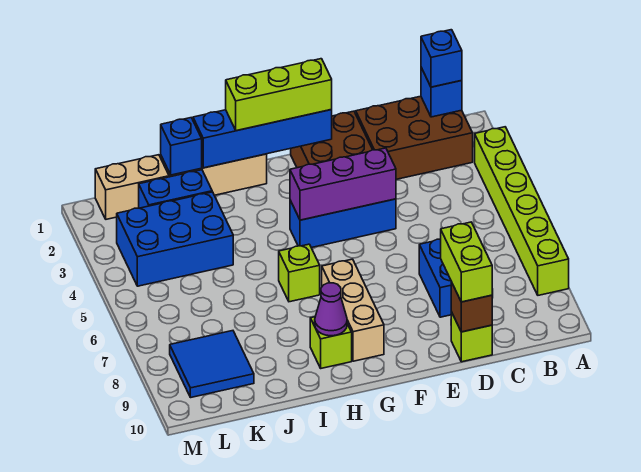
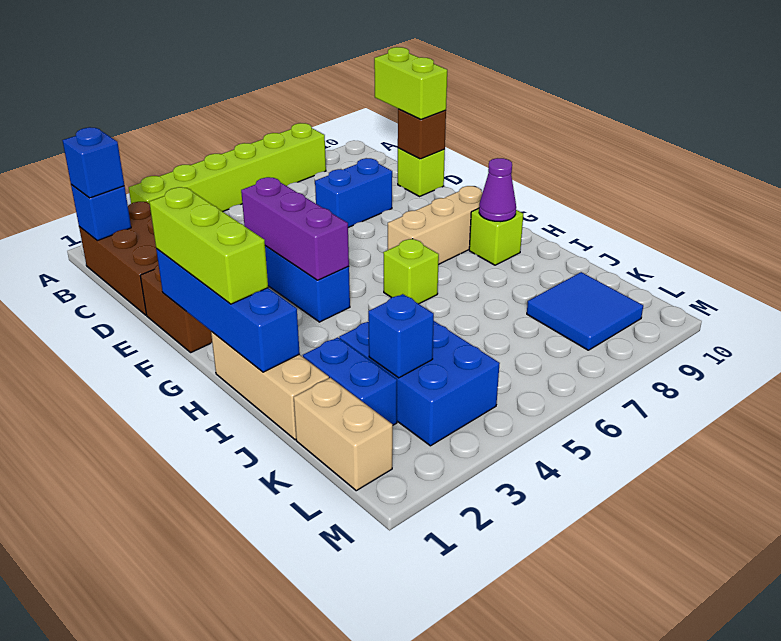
lime 1x2 brick [441,222,492,302] -> lime 1x2 brick turned to [374,47,447,120]
blue 1x1 brick [161,118,202,175] -> blue 1x1 brick moved to [368,294,434,378]

